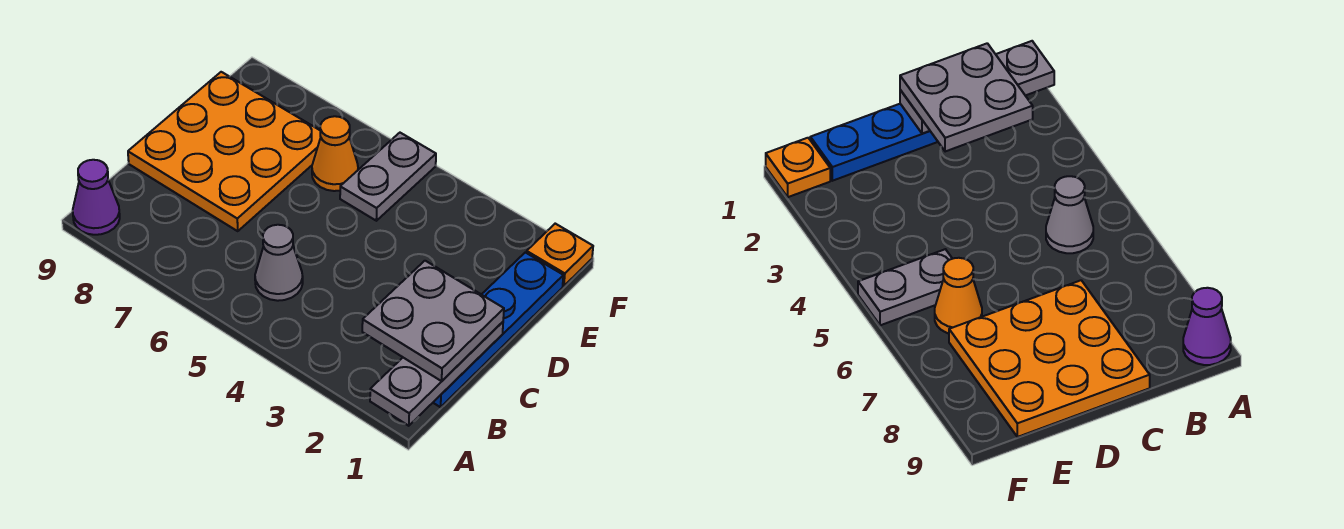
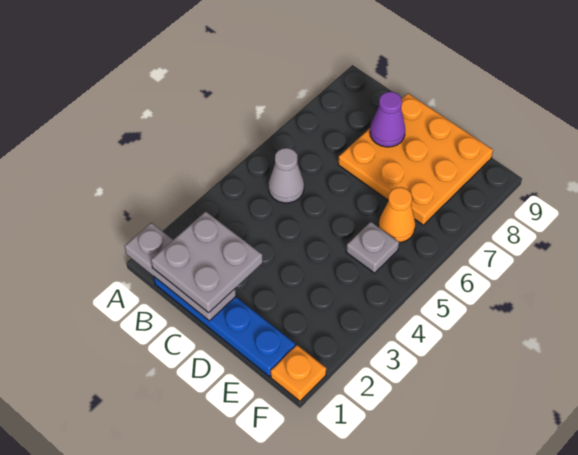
purple 1x1 cone [73,160,120,235] -> purple 1x1 cone moved to [370,92,405,147]
grey 1x2 plate [340,133,436,221] -> grey 1x1 plate [346,222,399,273]

